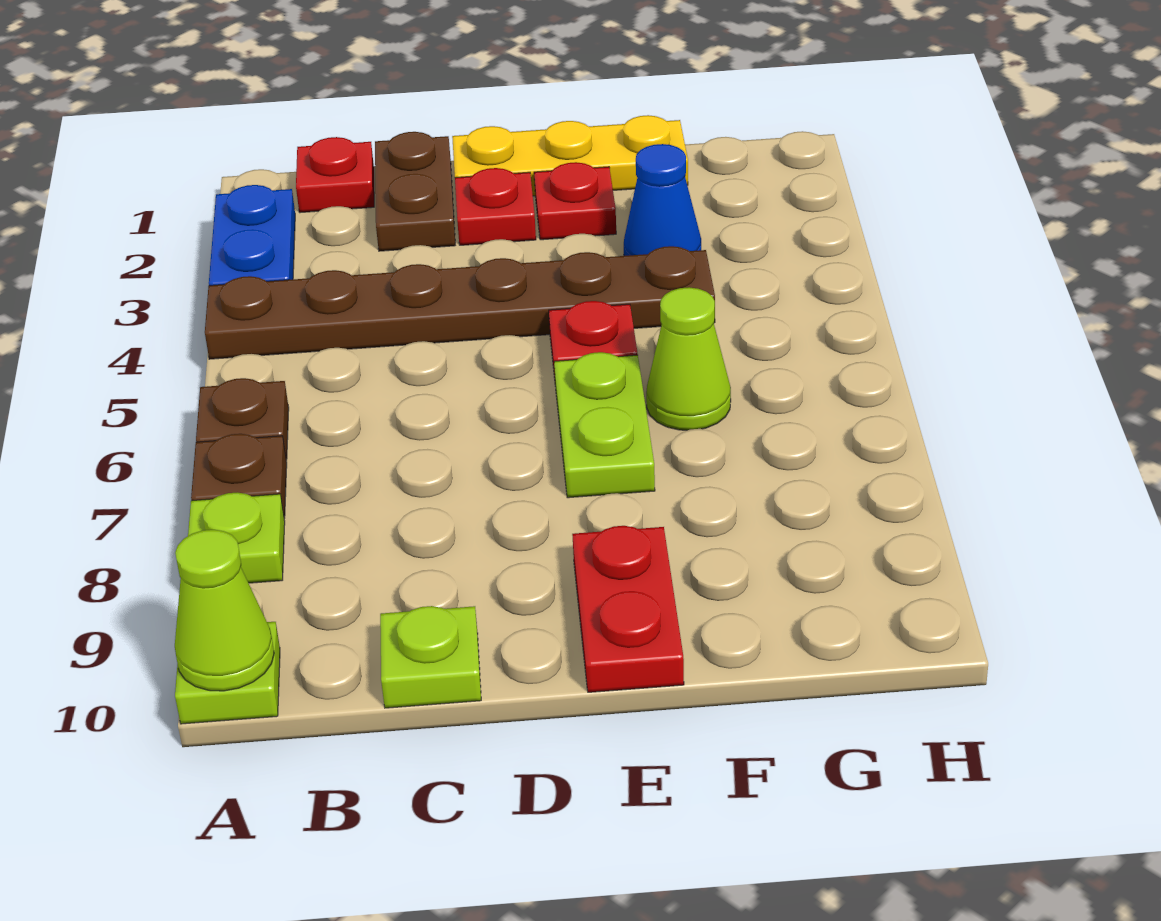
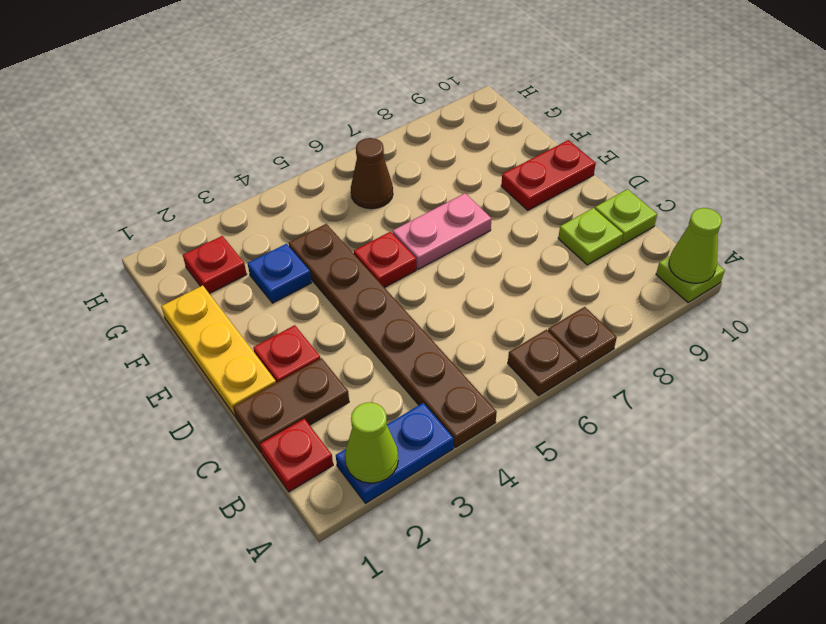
lime 1x1 plate [188,492,285,583] -> lime 1x1 plate moved to [558,208,623,265]
red 1x1 plate [534,162,616,240] -> red 1x1 plate moved to [183,236,247,294]
lime 1x2 plate [554,352,655,498] -> pink 1x2 plate [393,193,492,269]
blue 1x1 cone [624,144,701,256] -> blue 1x1 plate [248,244,312,303]
lime 1x1 cone [646,287,731,430] -> lime 1x1 cone moved to [345,402,398,483]
none -> brown 1x1 cone [351,138,393,209]

